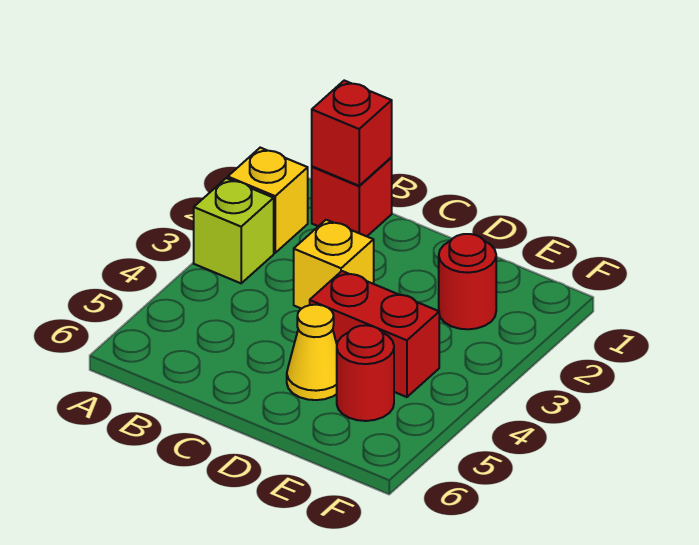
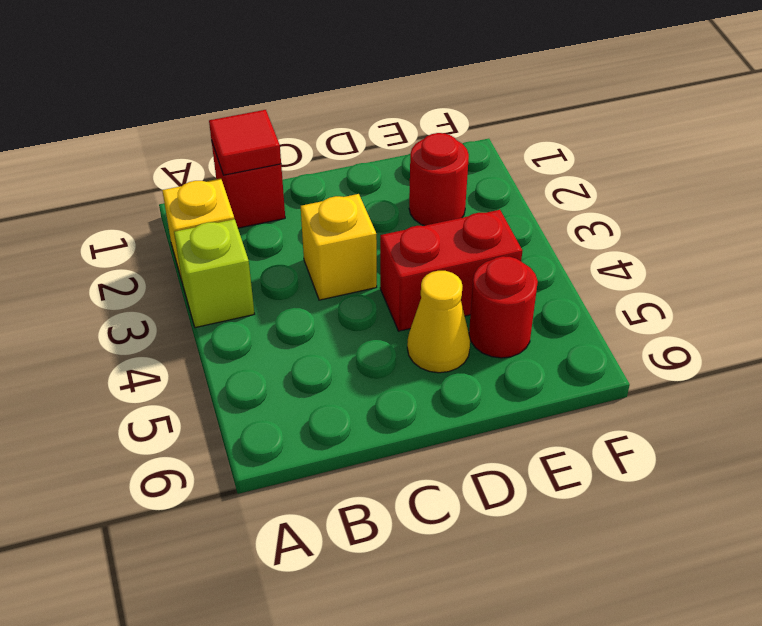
red 1x1 brick [312,81,392,186] -> red 1x1 tile [209,110,281,175]

